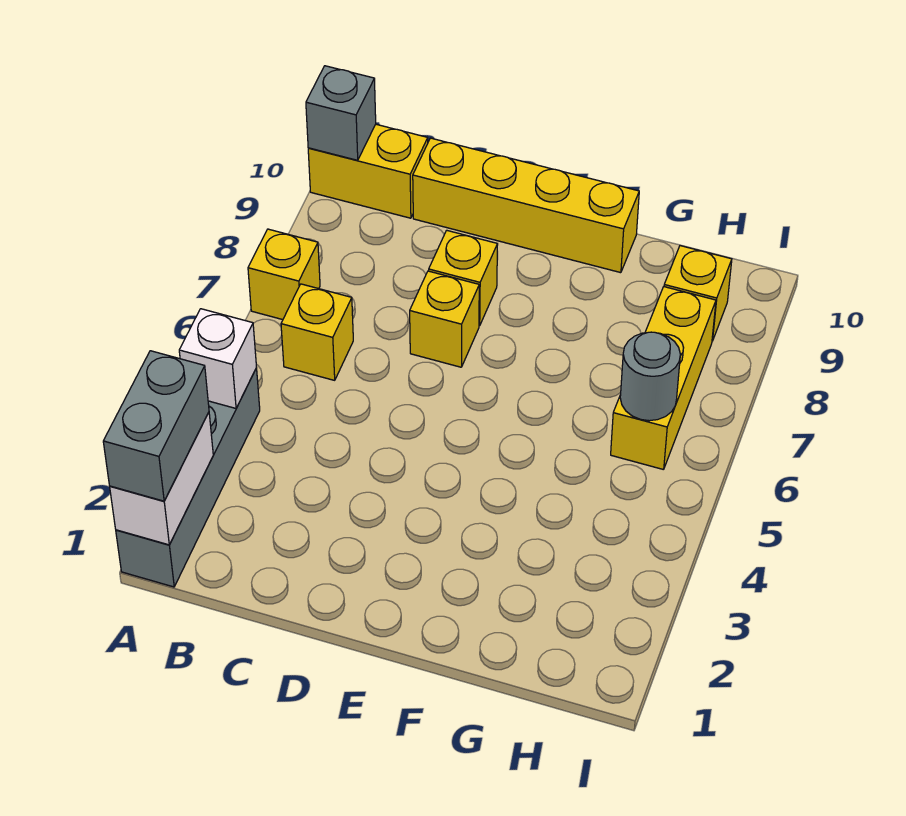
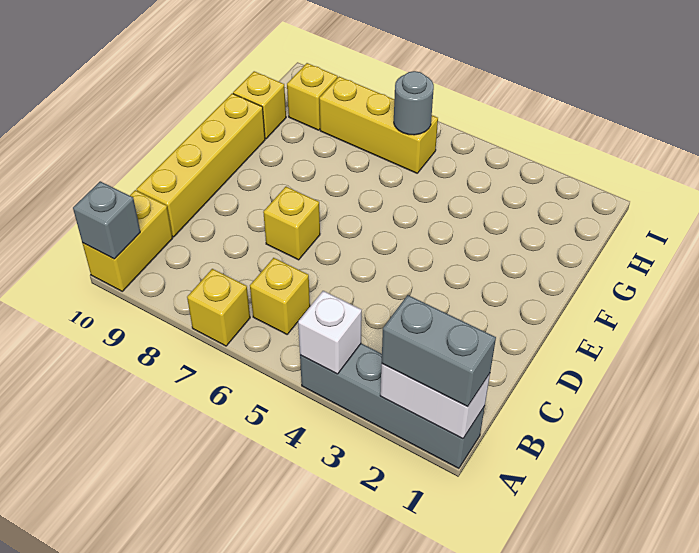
yellow 1x1 brick [429,230,498,326] -> yellow 1x1 brick moved to [233,71,286,139]

